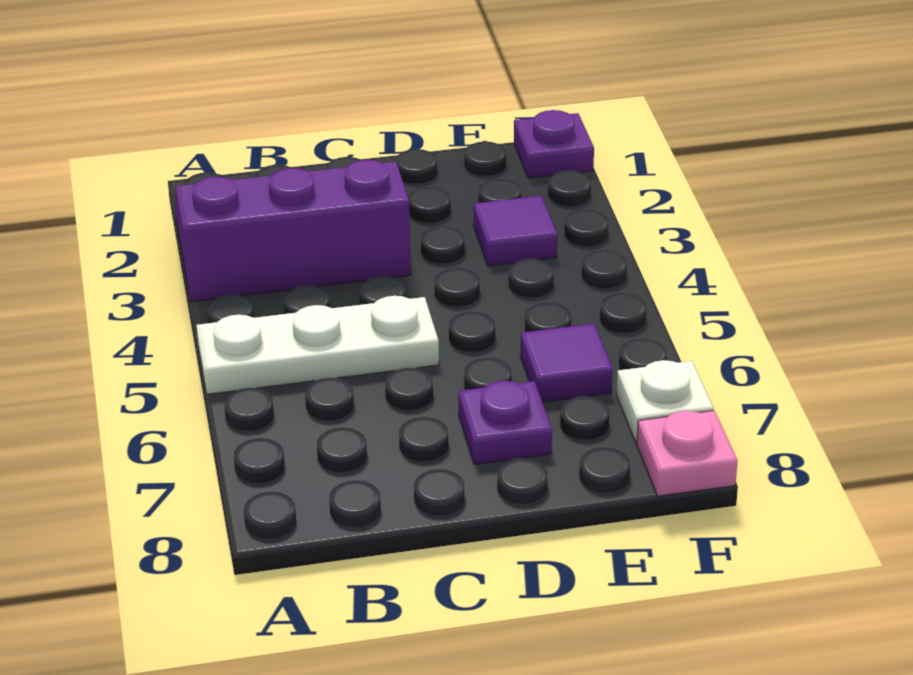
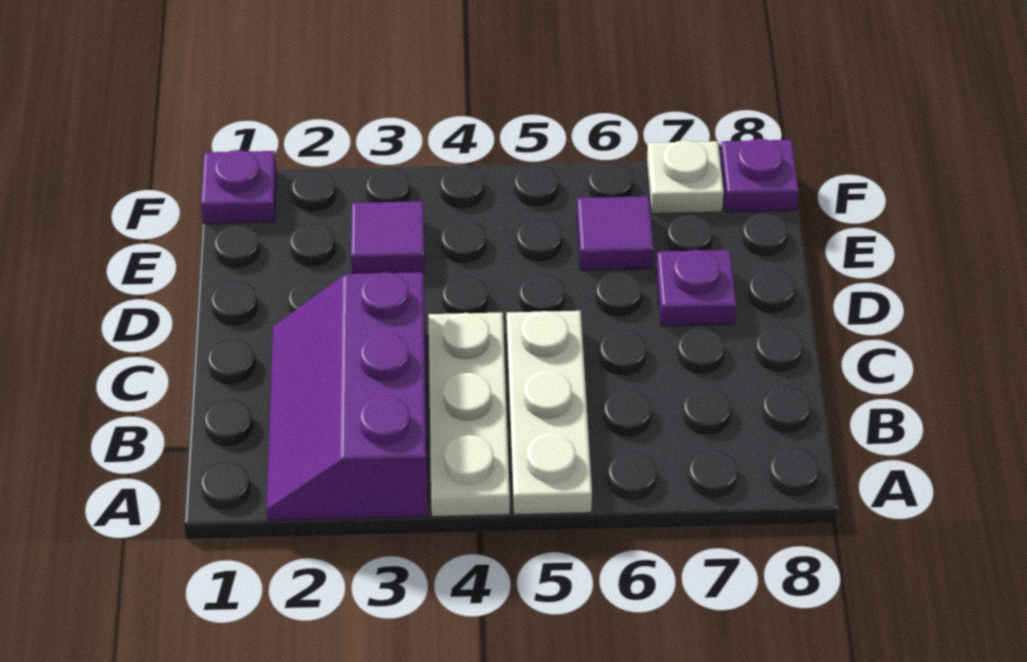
none -> white 1x3 plate [429,312,510,517]
pink 1x1 plate [637,411,738,496] -> purple 1x1 plate [720,139,799,212]

